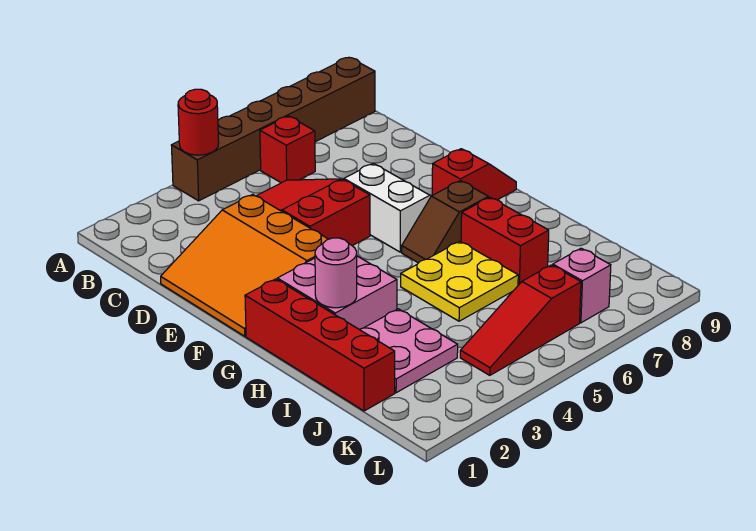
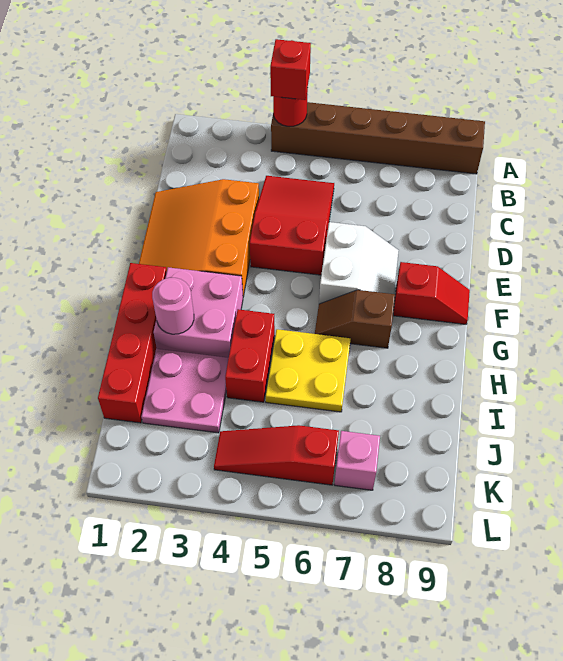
red 1x1 brick [260,116,315,183] -> red 1x1 brick moved to [270,39,311,100]
red 1x2 brick [461,197,549,285] -> red 1x2 brick moved to [225,309,275,402]

